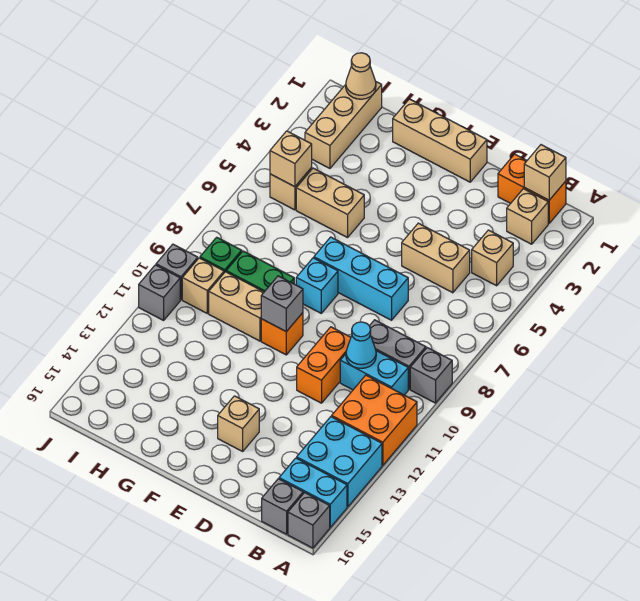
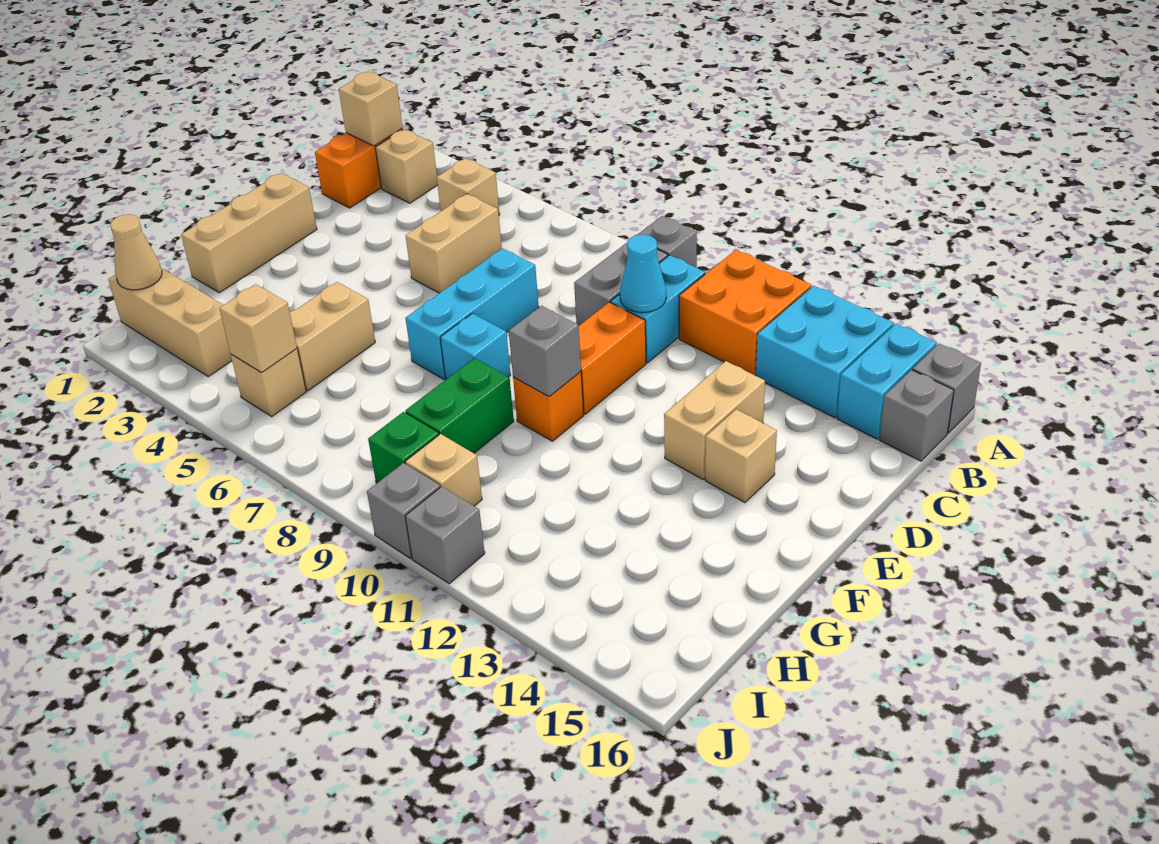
orange 1x2 brick [297,327,351,403] -> orange 1x2 brick turned to [579,302,646,414]
tan 1x2 brick [209,272,264,341] -> tan 1x2 brick moved to [664,361,765,479]

